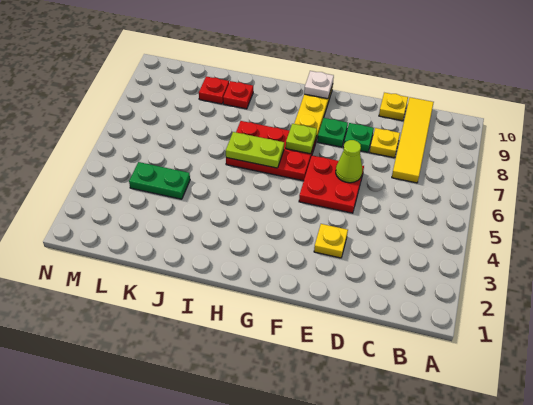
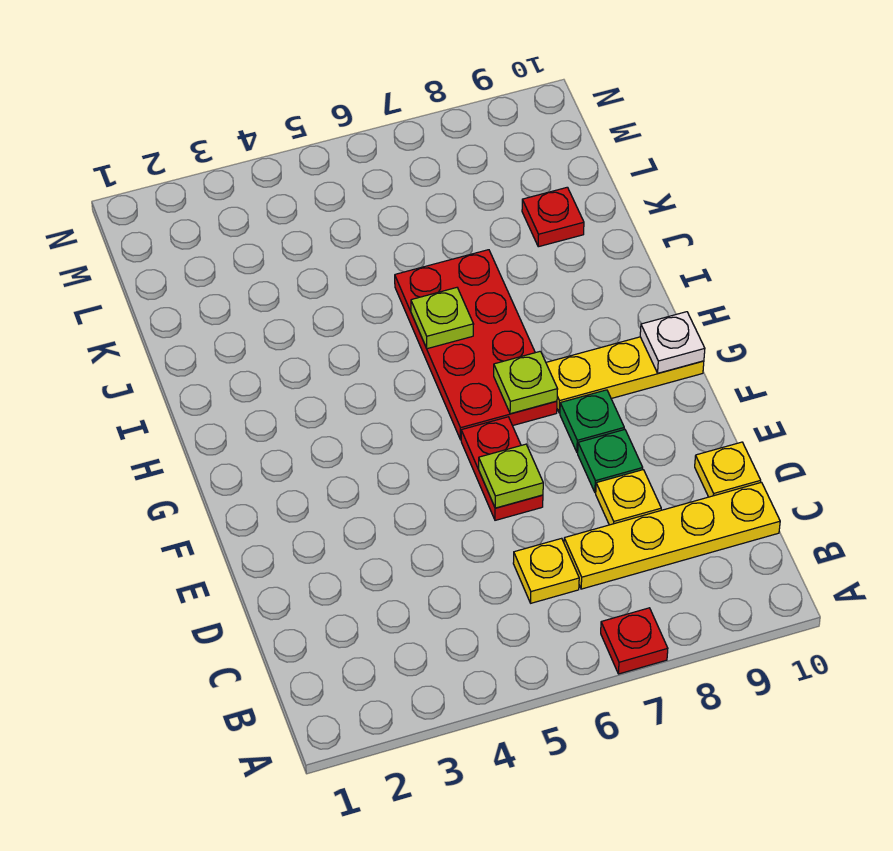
yellow 1x4 tile [392,97,434,183] -> yellow 1x4 plate [564,482,780,589]
yellow 1x1 plate [314,224,348,258] -> yellow 1x1 plate moved to [513,538,579,603]
red 2x2 plate [299,155,364,213] -> red 1x2 plate [461,417,543,520]
lime 1x1 cone [336,140,362,183] -> lime 1x1 plate [479,444,543,508]
red 2x3 plate [226,121,316,181] -> red 2x4 plate [395,250,557,440]
lime 1x2 plate [226,132,284,168] -> lime 1x1 plate [411,288,474,349]
red 1x1 plate [223,81,253,109] -> red 1x1 plate moved to [601,608,668,674]
green 1x2 plate [129,162,190,199] -> none

